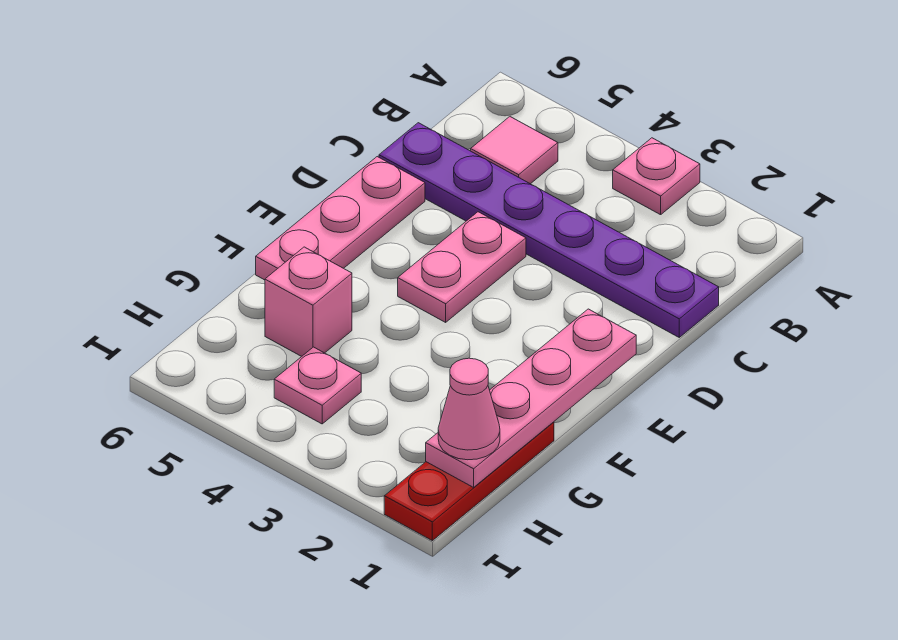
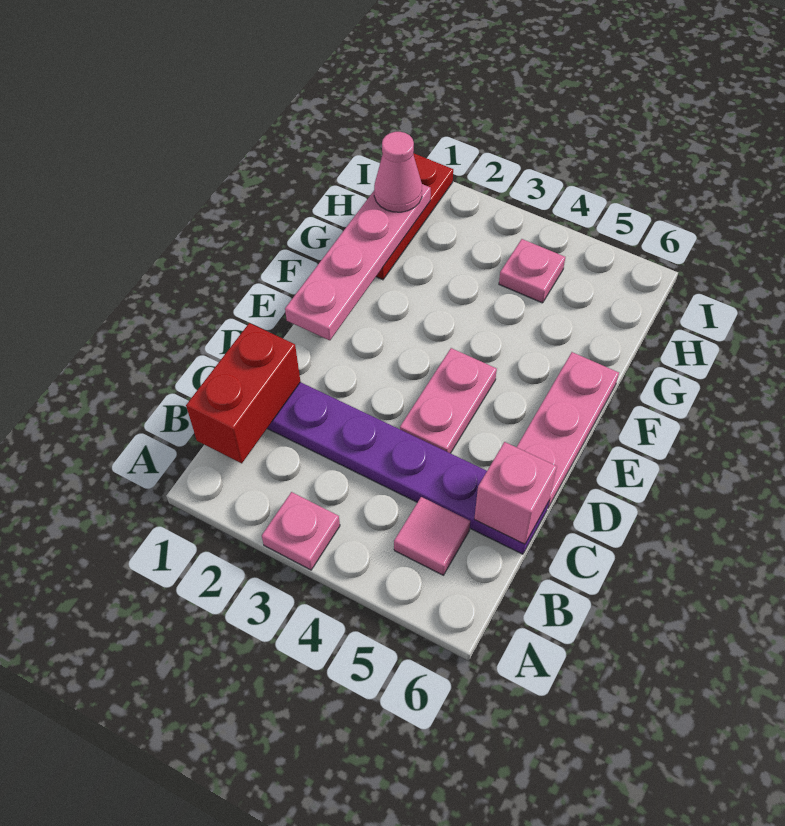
none -> red 1x2 brick [186,323,300,463]
pink 1x1 brick [265,247,352,356] -> pink 1x1 brick moved to [474,442,557,544]

